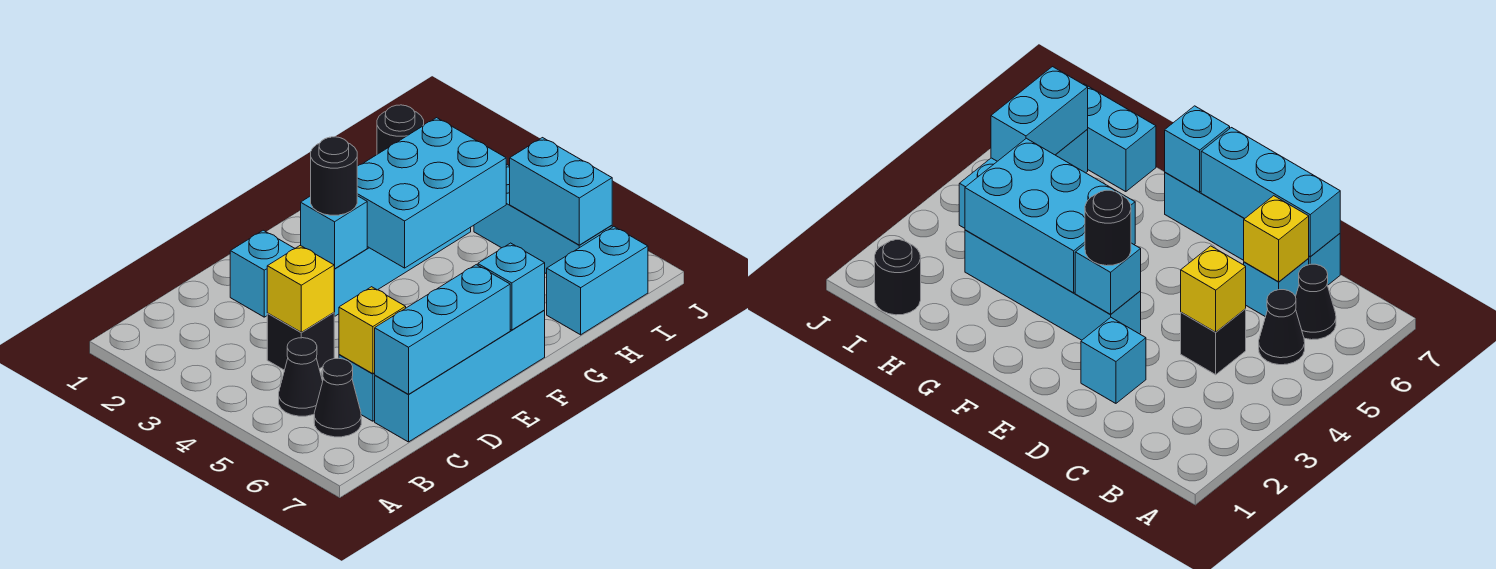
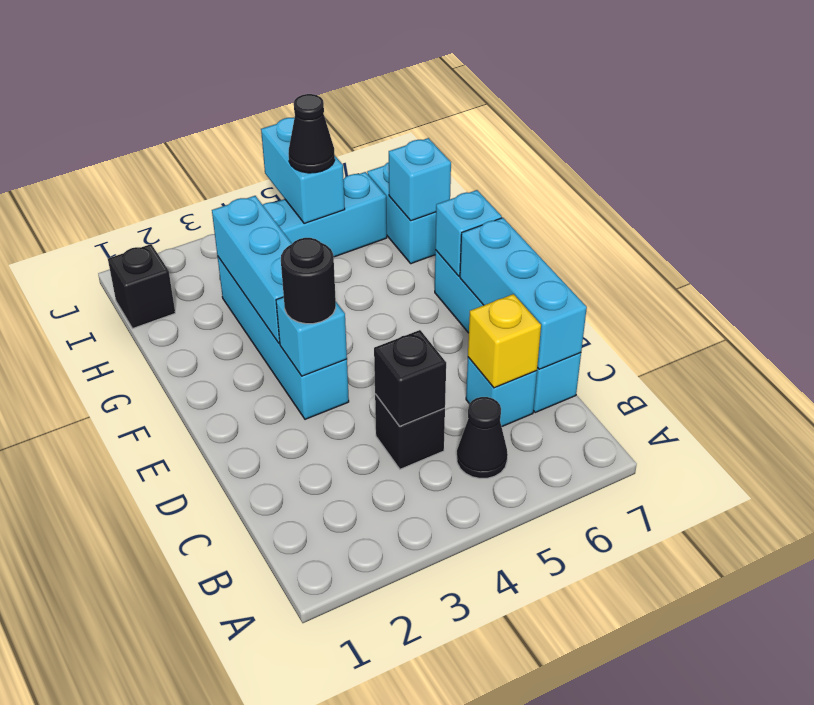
black 1x1 cone [314,358,361,437] -> black 1x1 cone moved to [288,94,335,173]
yellow 1x1 brick [267,245,335,332] -> black 1x1 brick [374,330,446,426]
cyan 1x1 brick [230,230,295,317] -> cyan 1x1 brick moved to [389,138,451,221]
cyan 2x3 brick [357,118,506,268] -> cyan 1x3 brick [212,196,292,343]
black 1x1 round brick [377,105,424,154] -> black 1x1 brick [108,244,175,329]
cyan 1x2 brick [510,138,612,245] -> cyan 1x2 brick turned to [261,118,345,224]

